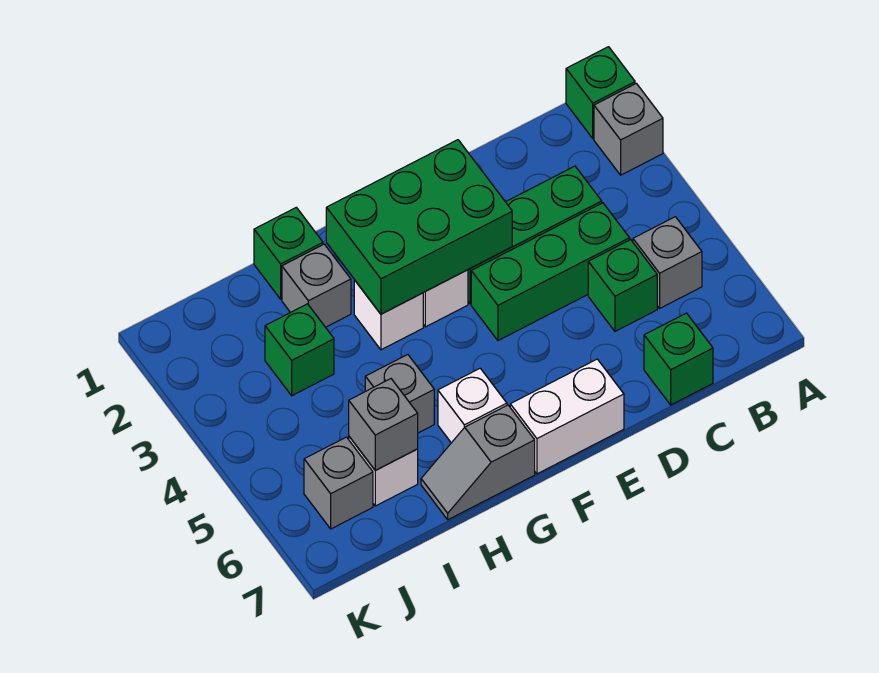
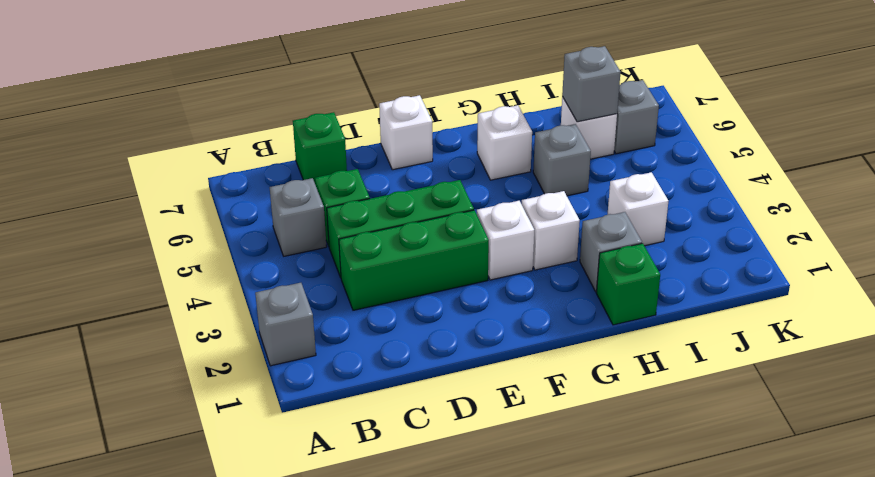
green 1x1 brick [566,47,635,138] -> none
green 2x3 brick [326,140,512,314] -> none
white 1x2 brick [510,359,624,474] -> white 1x1 brick [379,95,433,170]
grey 1x2 slope [421,405,535,520] -> none
green 1x1 brick [265,304,334,396] -> white 1x1 brick [608,172,668,246]

